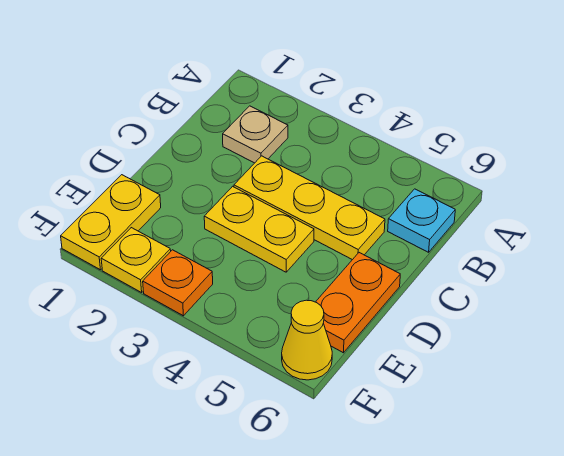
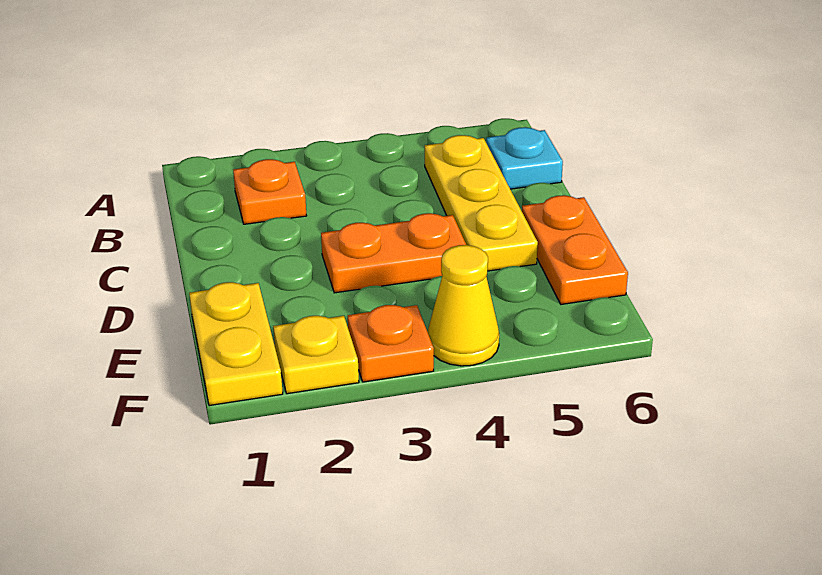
tan 1x1 plate [223,106,288,163] -> orange 1x1 plate [233,159,306,224]
yellow 1x3 plate [234,156,385,260] -> yellow 1x3 plate turned to [425,135,538,271]
yellow 1x2 plate [204,186,314,272] -> orange 1x2 plate [321,213,466,293]
yellow 1x1 cone [282,300,332,380] -> yellow 1x1 cone moved to [428,245,499,366]

